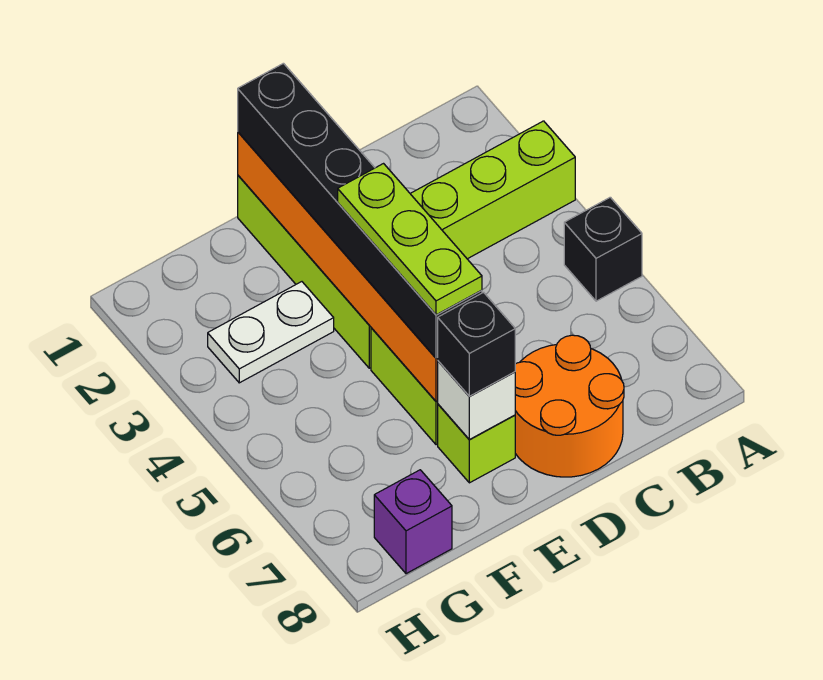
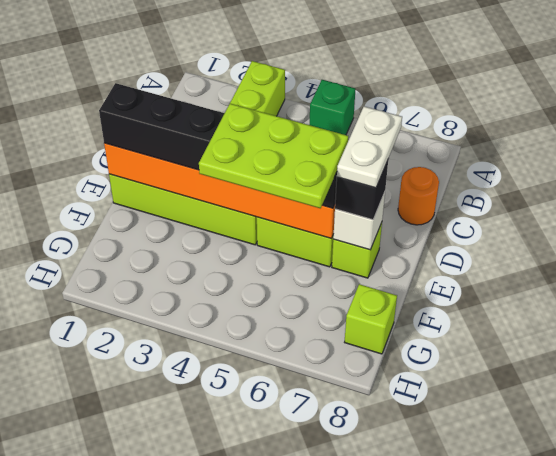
black 1x1 brick [564,197,642,301] -> green 1x1 brick [309,80,356,135]
orange 2x2 round brick [515,335,624,477] -> orange 1x1 round brick [398,167,439,225]
lime 1x3 plate [338,164,482,315] -> lime 2x3 plate [199,104,348,208]
white 1x2 plate [208,282,334,383] -> white 1x2 plate moved to [337,106,402,188]
purple 1x1 brick [374,470,452,574] -> lime 1x1 brick [345,284,397,354]

